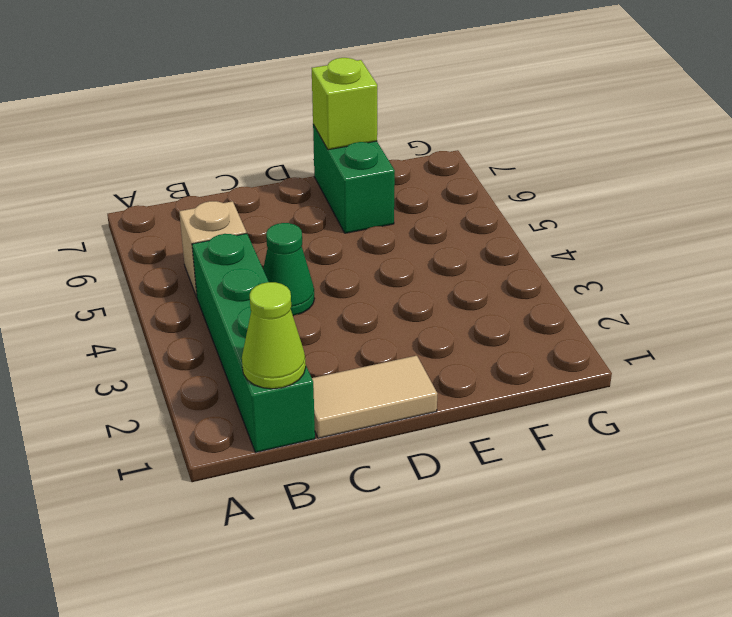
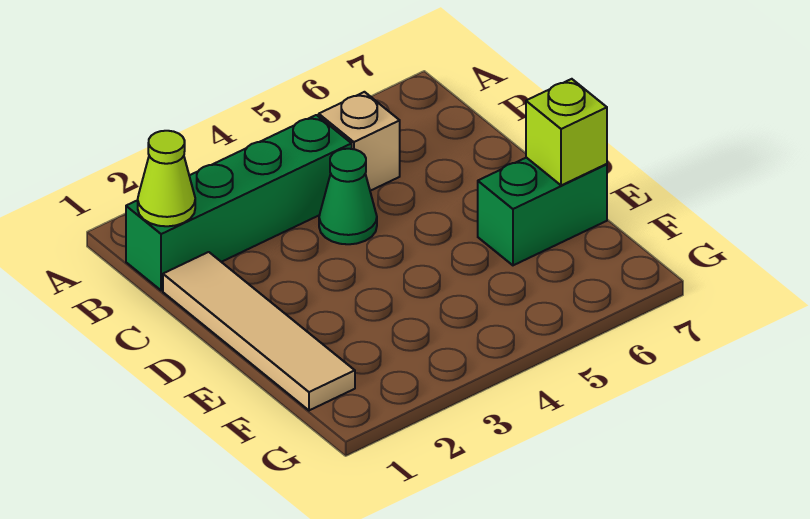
tan 1x2 tile [312,356,437,438] -> tan 1x4 tile [163,252,355,410]

